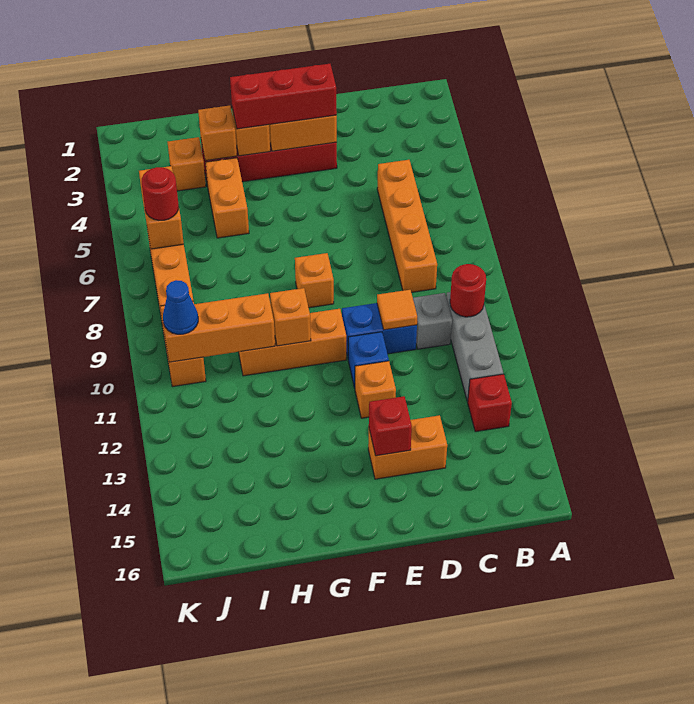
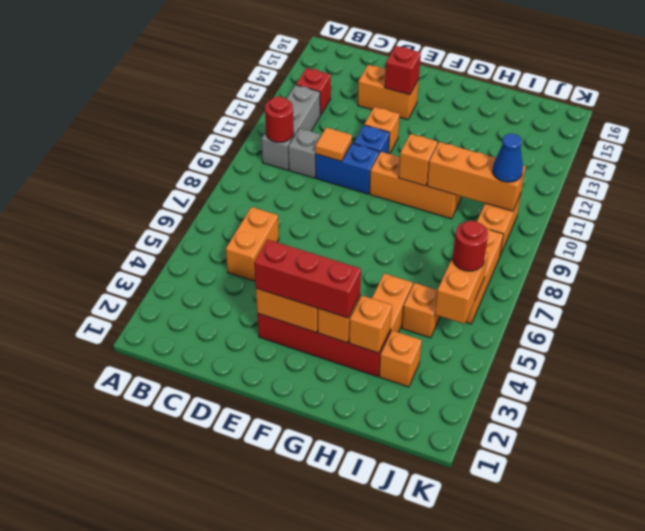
orange 1x4 brick [377,160,437,292] -> orange 1x2 brick [226,207,279,281]
orange 1x1 brick [295,253,334,308] -> orange 1x1 brick moved to [402,283,440,338]

